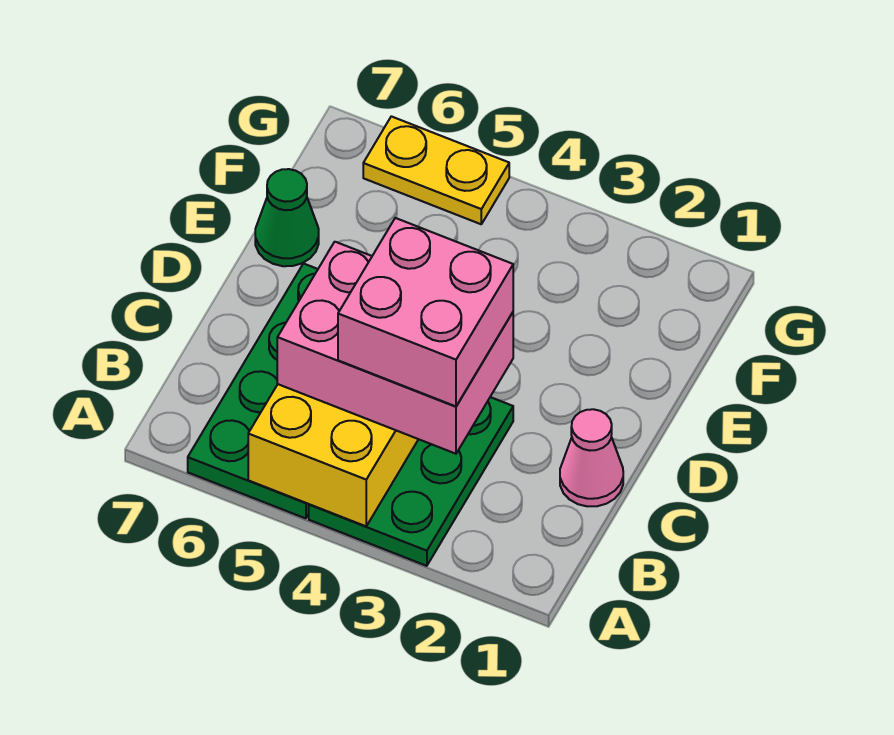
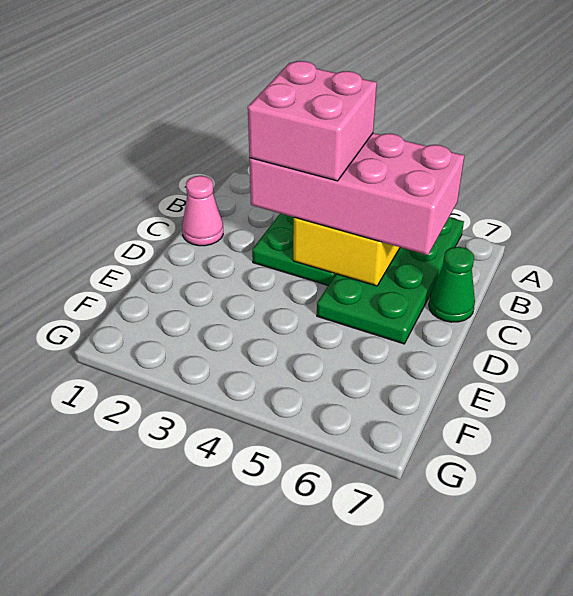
pink 2x3 brick [277,242,513,454] -> pink 2x4 brick [249,133,464,255]
green 1x1 cone [255,169,319,266] -> green 1x1 cone moved to [429,247,475,322]
yellow 1x2 plate [363,116,509,224] -> none

